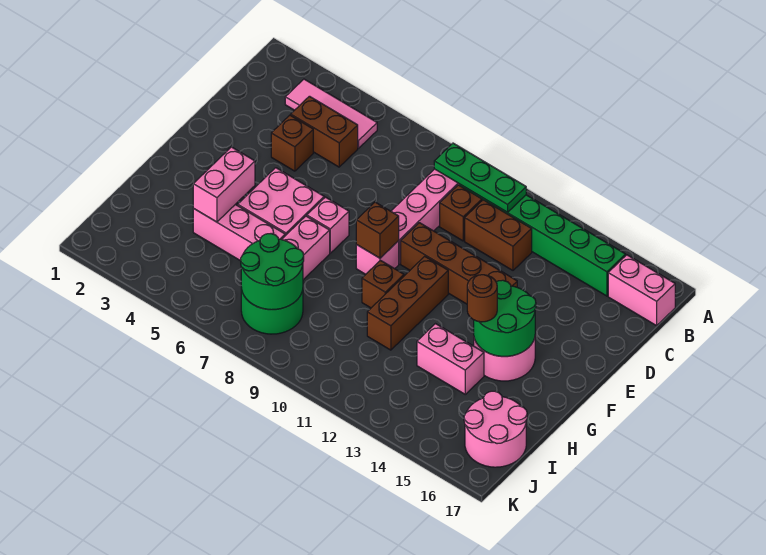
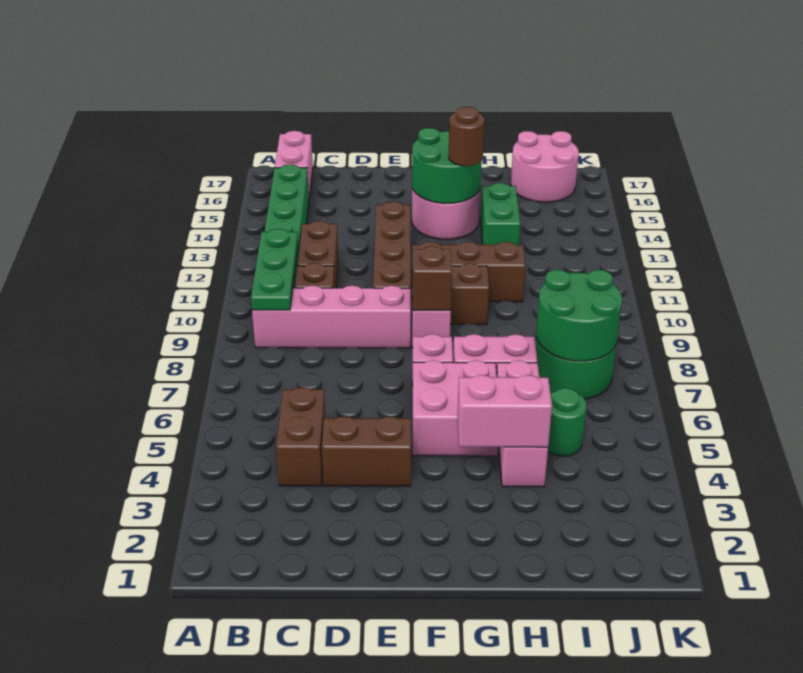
pink 1x3 tile [285,79,377,148] -> none
brown 1x1 brick [271,115,313,171] -> brown 1x2 brick [322,416,411,486]
pink 1x2 brick [417,324,484,394] -> green 1x2 brick [481,183,520,245]
none -> green 1x1 round brick [548,388,587,456]

